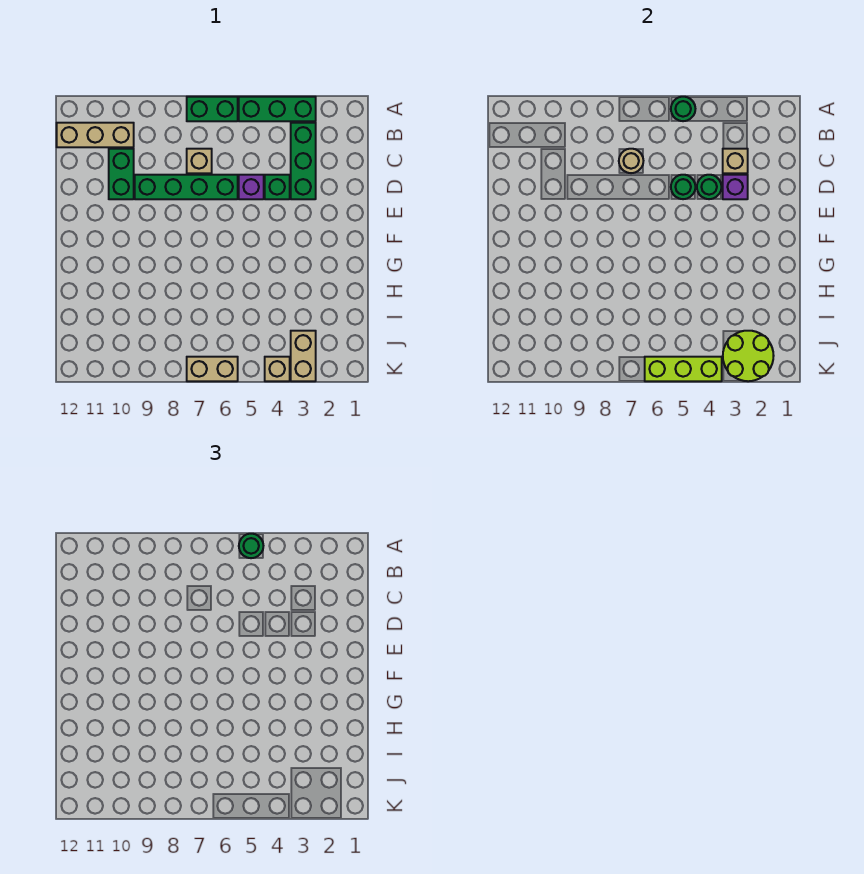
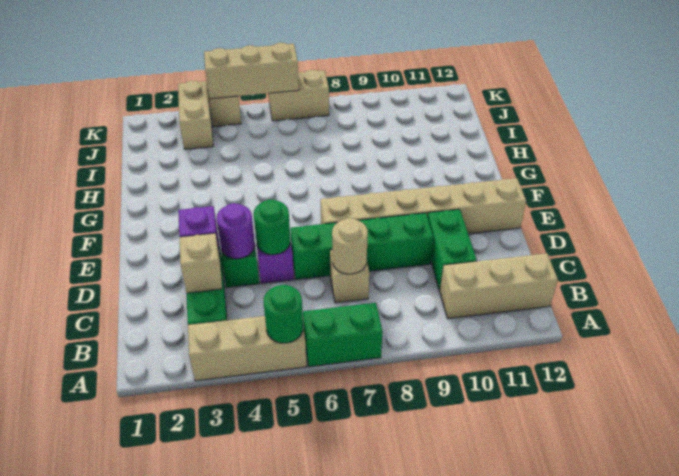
green 1x3 brick [239,97,316,121] -> tan 1x3 brick [188,316,307,381]
green 1x1 round brick [239,534,263,558] -> none
green 1x1 round brick [697,175,721,199] -> purple 1x1 round brick [216,203,255,259]
none -> tan 1x6 brick [321,178,526,234]
lime 2x2 round brick [723,331,774,381] -> none
lime 1x3 brick [645,357,722,381] -> tan 1x3 brick [204,43,299,99]

